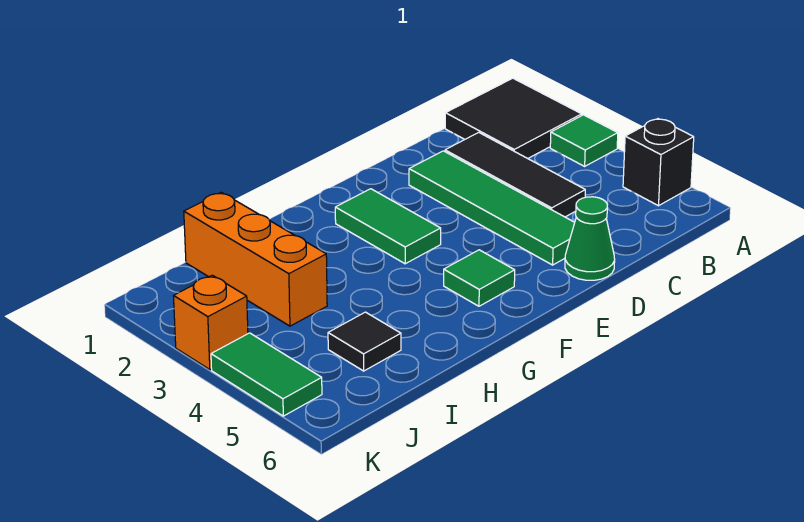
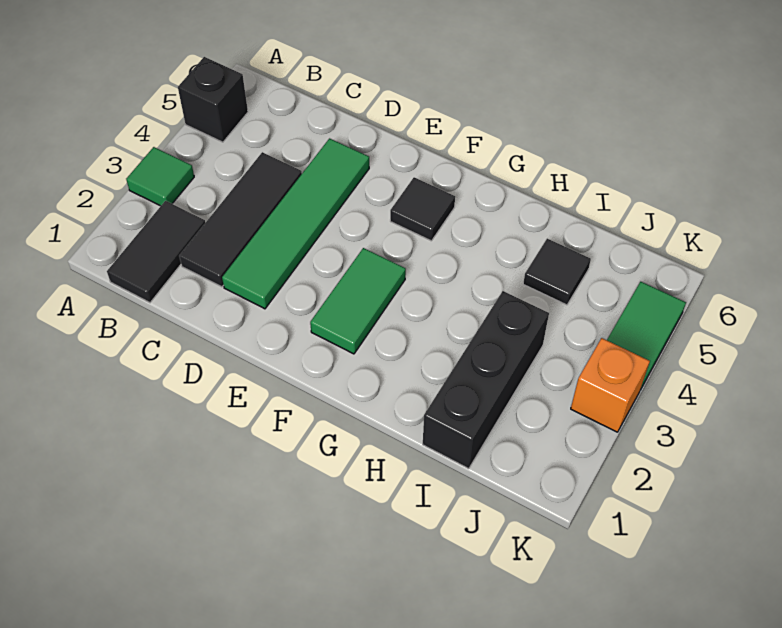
black 2x2 tile [445,78,582,158] -> black 1x2 tile [107,201,205,303]
green 1x1 cone [565,197,615,280] -> none
green 1x1 tile [444,250,515,306] -> black 1x1 tile [390,177,455,241]
orange 1x3 brick [184,192,327,326] -> black 1x3 brick [423,291,549,469]

